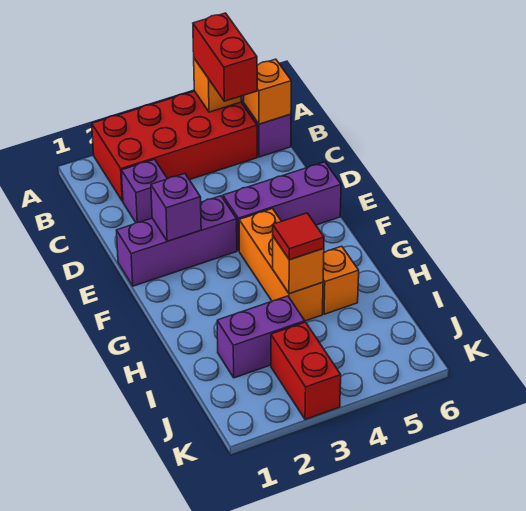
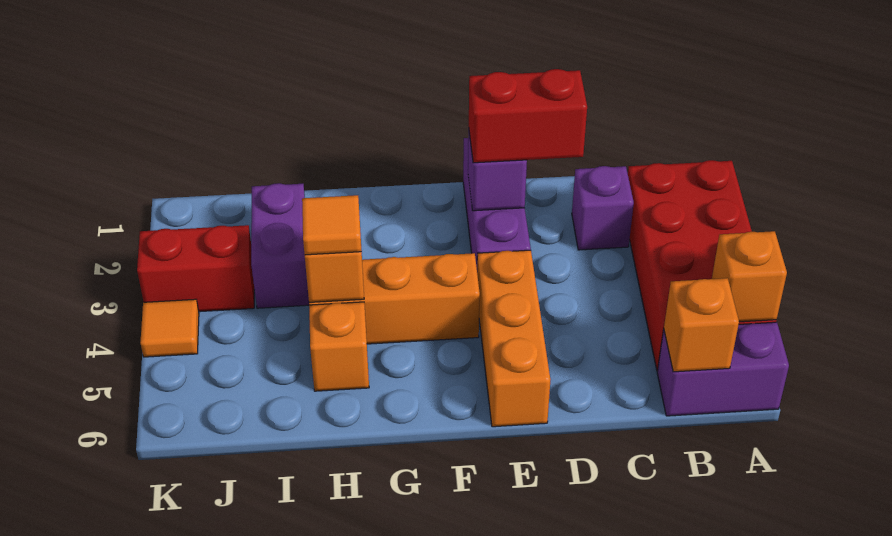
red 1x2 brick [193,13,257,101] -> red 1x2 brick moved to [469,69,587,163]
purple 1x3 brick [223,162,341,251] -> orange 1x3 brick [477,250,550,427]
red 1x1 tile [273,213,324,260] -> orange 1x1 tile [302,195,361,255]
none -> orange 1x1 tile [140,299,199,357]

